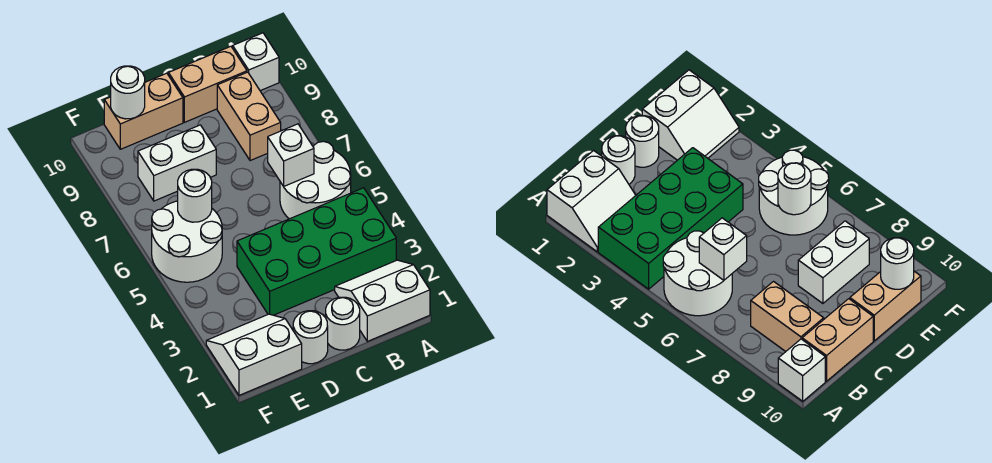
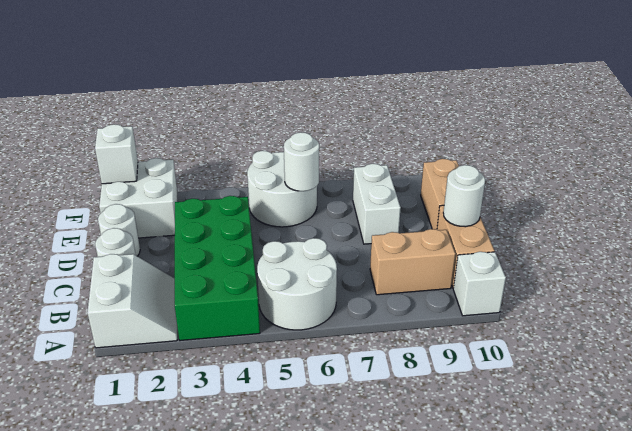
white 1x1 brick [268,124,314,186] -> white 1x1 brick moved to [95,124,138,184]
white 2x2 slope [206,314,302,395] -> white 2x2 brick [99,158,177,238]
white 1x1 round brick [111,66,145,119] -> white 1x1 round brick moved to [443,165,485,227]

